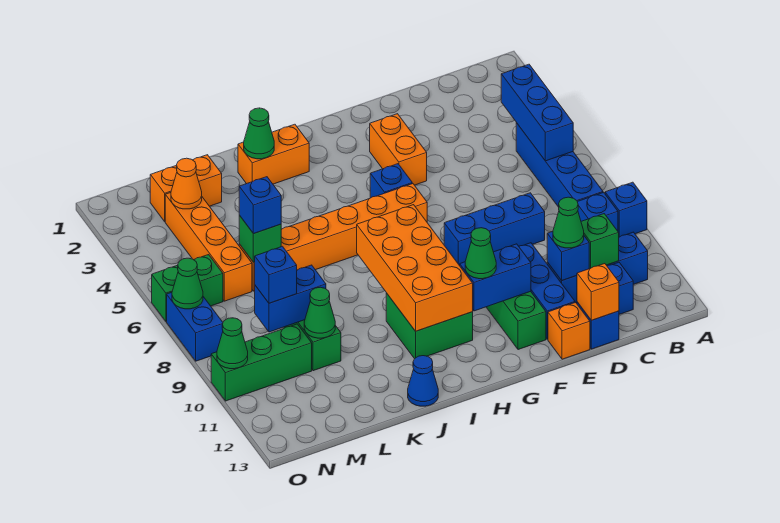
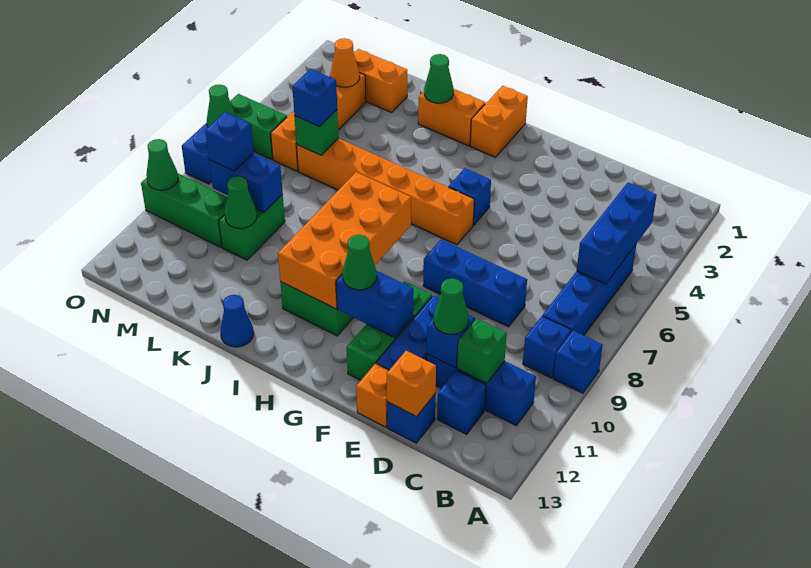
orange 1x2 brick [370,114,427,185] -> orange 1x2 brick moved to [470,86,528,157]

